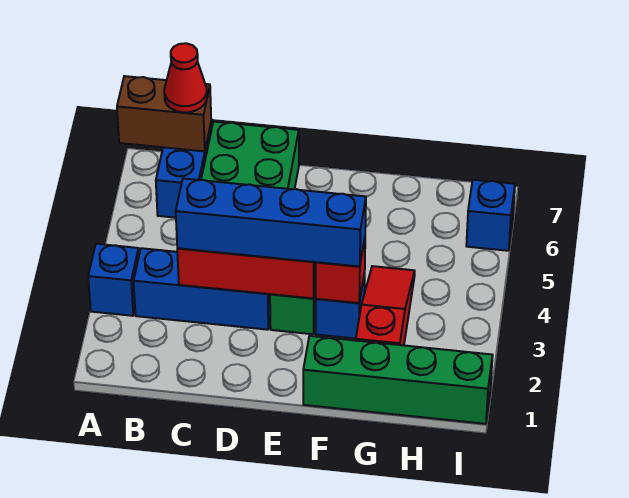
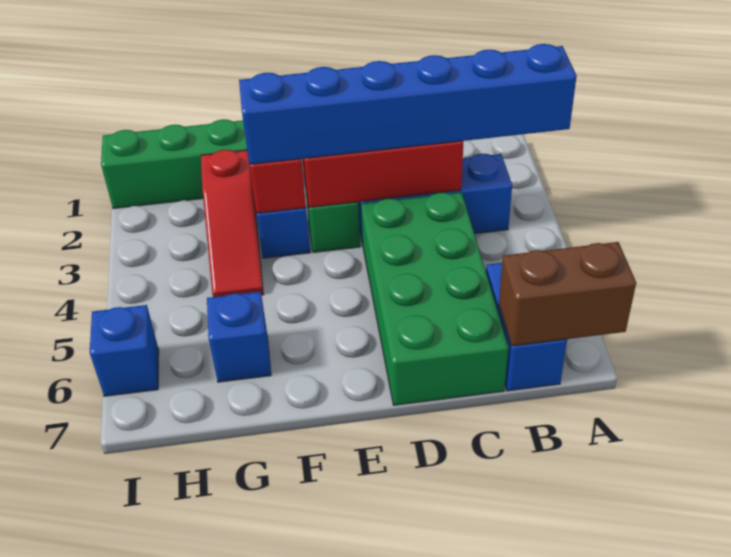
blue 1x1 brick [88,244,139,316] -> blue 1x1 brick moved to [207,291,271,382]
red 1x1 cone [164,43,207,112] -> none
blue 1x4 brick [176,178,366,267] -> blue 1x6 brick [239,44,577,164]

